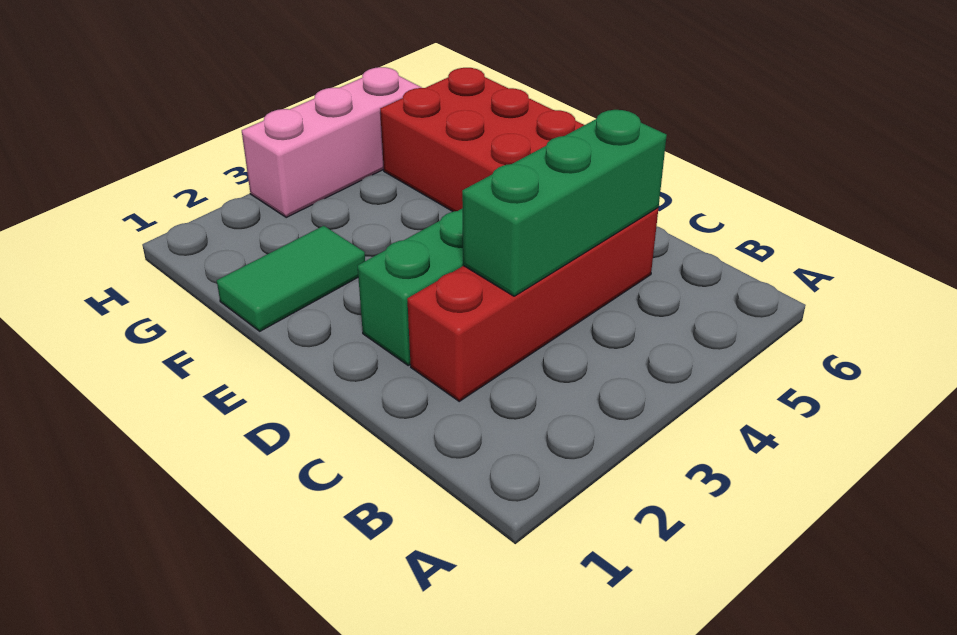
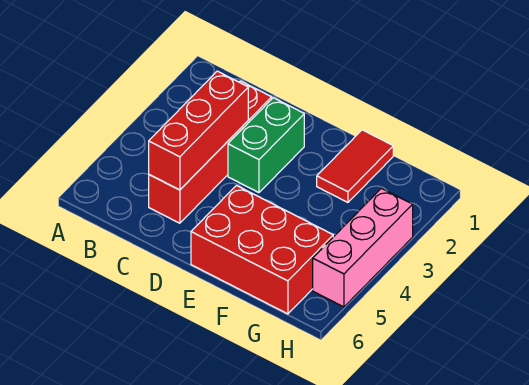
green 1x3 brick [462,110,667,296] -> red 1x3 brick [149,71,248,190]
green 1x2 tile [217,226,365,331] -> red 1x2 tile [317,130,393,202]

